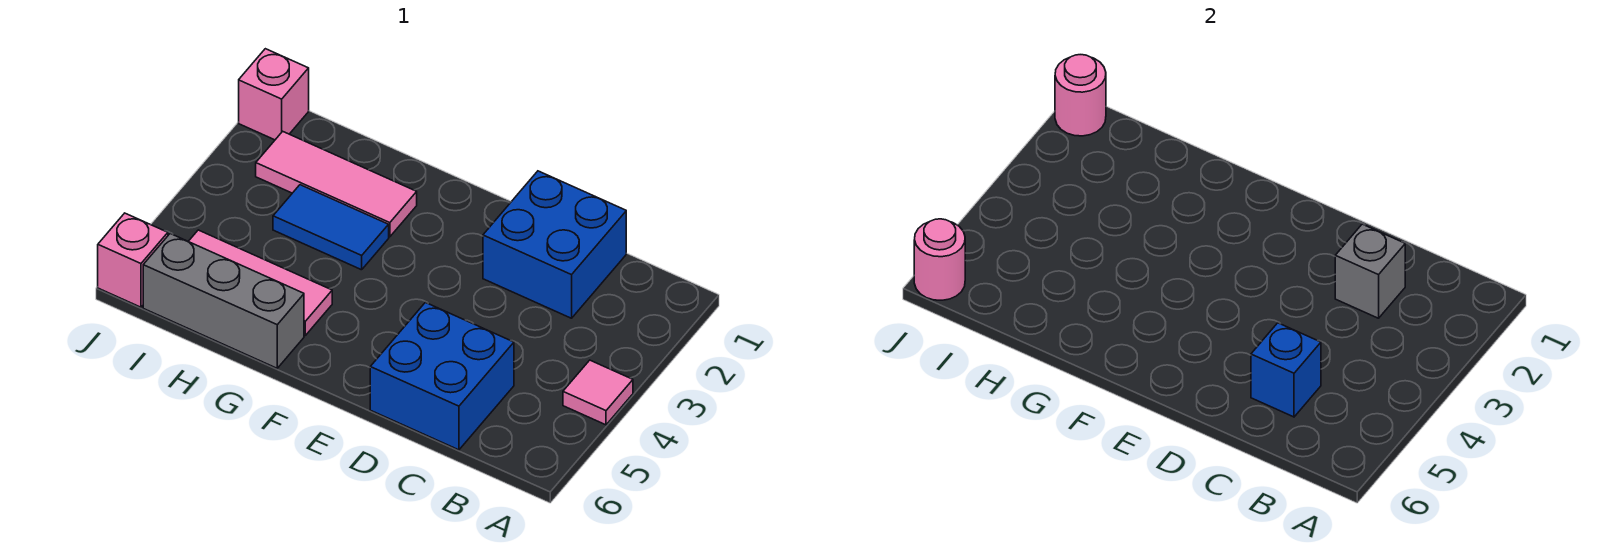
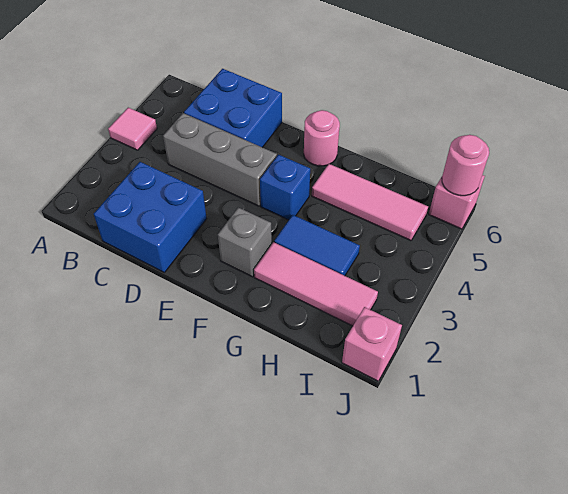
grey 1x1 brick [1335,224,1405,318] -> grey 1x1 brick moved to [218,207,272,277]
blue 1x1 brick [1251,323,1321,417] -> blue 1x1 brick moved to [260,155,310,220]
grey 1x3 brick [143,234,304,368] -> grey 1x3 brick moved to [163,113,277,206]
pink 1x1 round brick [1055,55,1106,136] -> pink 1x1 round brick moved to [304,110,340,166]

